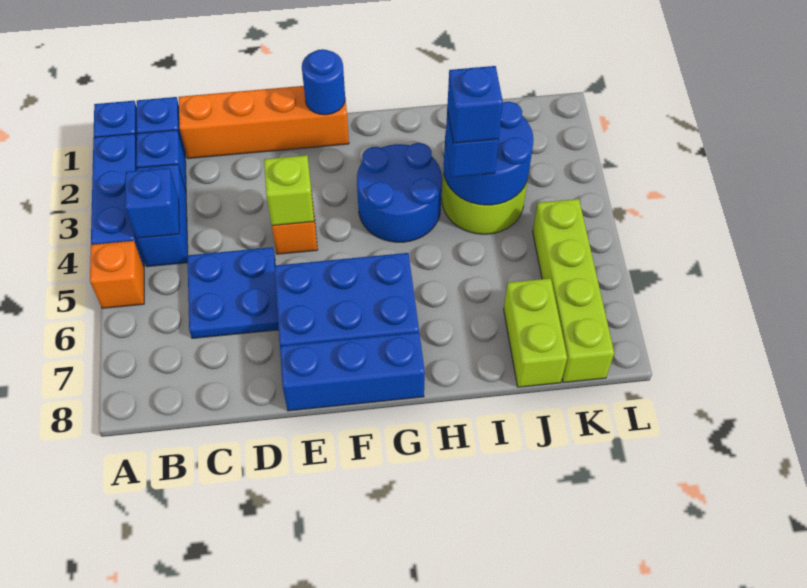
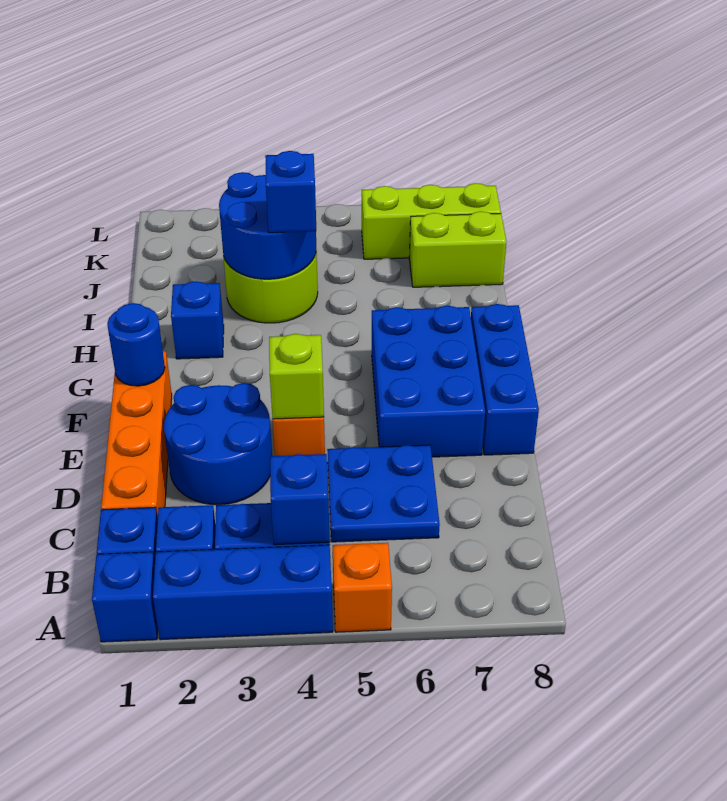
blue 2x2 round brick [357,143,442,242] -> blue 2x2 round brick moved to [164,383,272,505]
blue 1x1 brick [447,66,503,143] -> blue 1x1 brick moved to [171,281,224,359]
lime 1x4 brick [533,199,614,383] -> lime 1x3 brick [362,183,501,259]

